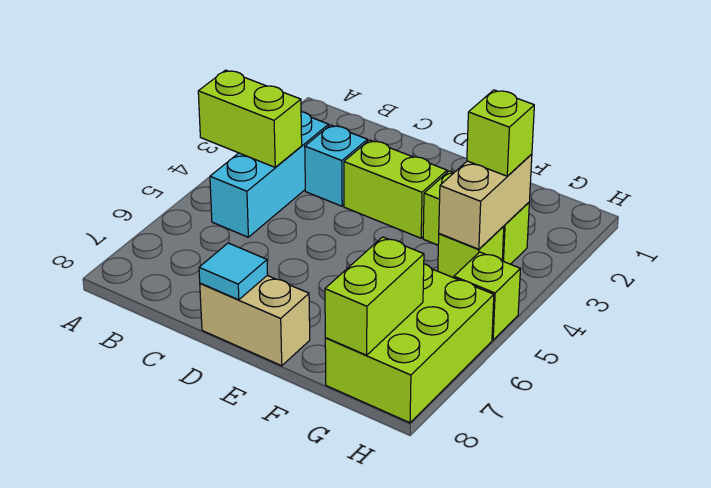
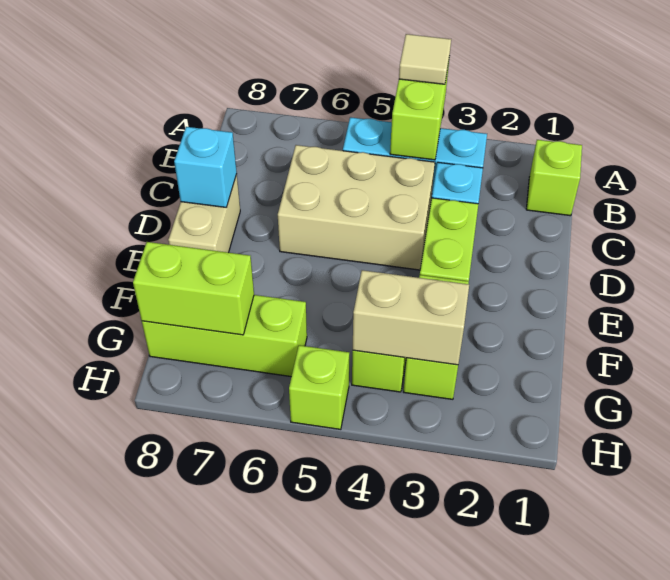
none -> tan 1x1 tile [399,34,451,84]
none -> tan 2x3 brick [278,145,435,270]
cyan 1x1 tile [199,243,268,300] -> cyan 1x1 brick [174,127,237,207]
lime 1x1 brick [467,90,534,176] -> lime 1x1 brick moved to [526,140,582,216]
lime 2x3 brick [325,264,494,423] -> lime 1x3 brick [142,295,307,377]

